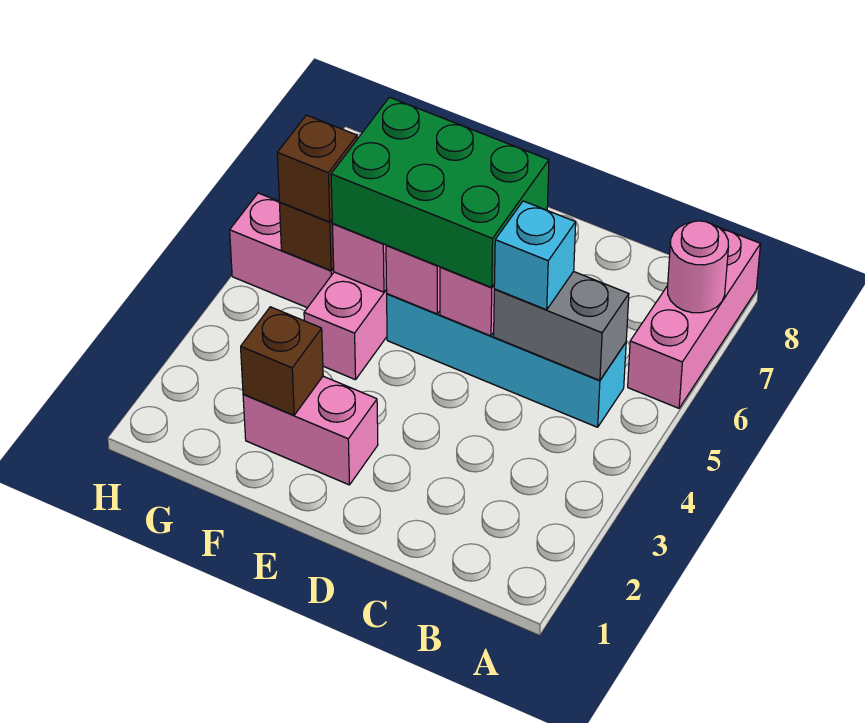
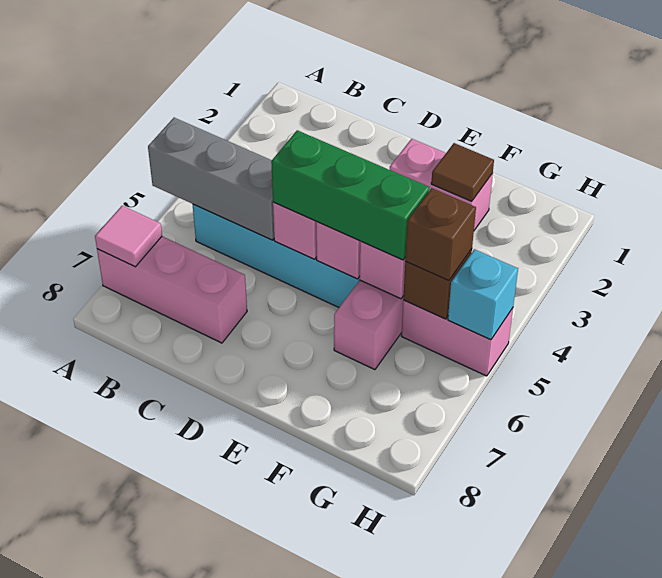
pink 1x3 brick [628,227,760,408] -> pink 1x3 brick turned to [97,236,247,343]
pink 1x1 round brick [668,221,728,313] -> pink 1x1 tile [95,206,162,267]
grey 1x2 brick [494,272,629,380] -> grey 1x3 brick [148,118,274,240]
cyan 1x1 brick [494,201,576,310] -> cyan 1x1 brick moved to [448,249,518,340]
green 2x3 brick [331,97,549,287] -> green 1x3 brick [271,130,429,260]
brown 1x1 brick [241,307,323,415] -> brown 1x1 tile [431,143,494,201]

